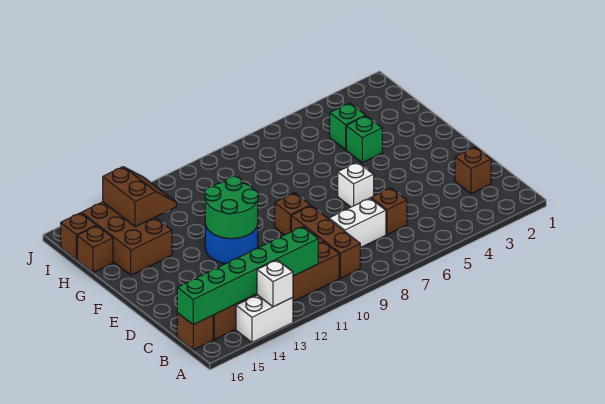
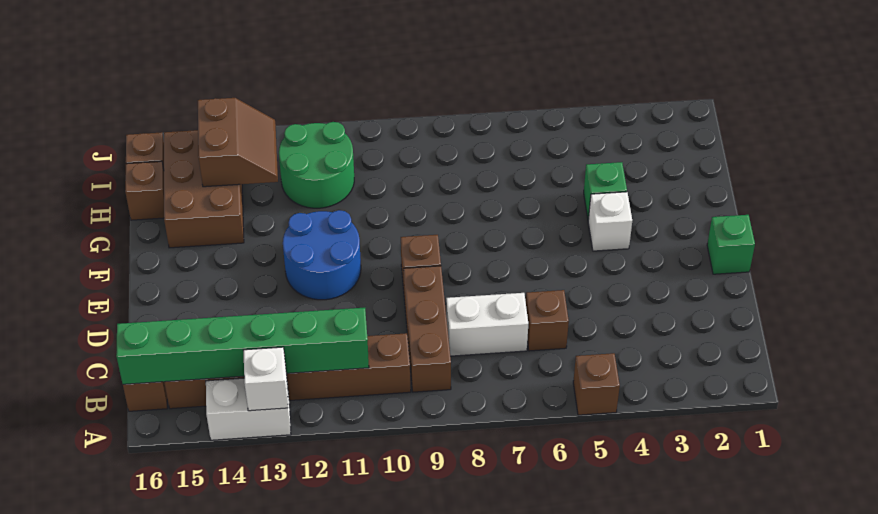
brown 1x1 brick [455,147,491,194] -> brown 1x1 brick moved to [573,353,620,415]
white 1x1 brick [338,162,374,207] -> white 1x1 brick moved to [588,192,632,251]
green 2x2 round brick [205,176,258,239] -> green 2x2 round brick moved to [279,122,354,208]
green 1x1 brick [330,103,366,150] -> green 1x1 brick moved to [707,215,755,274]

